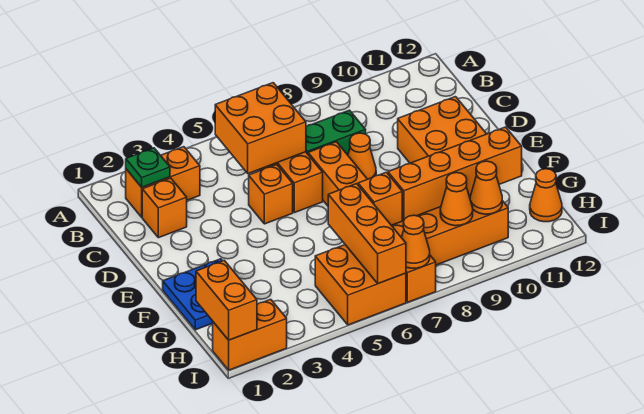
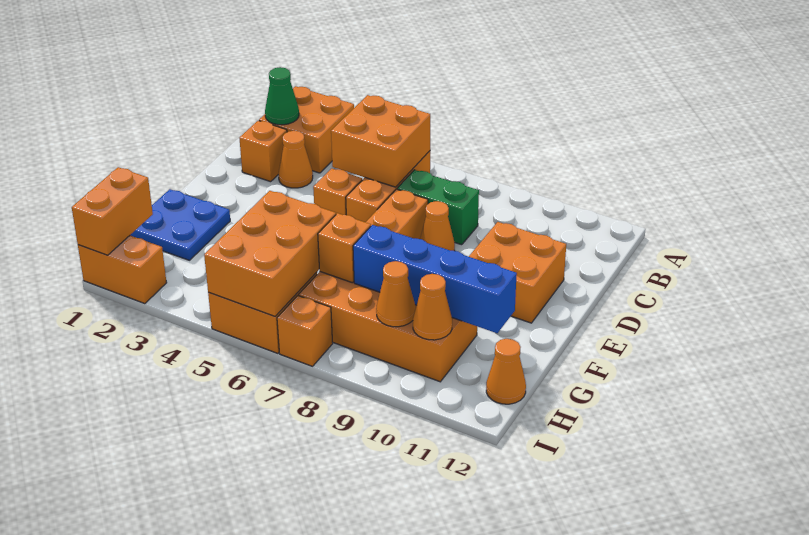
orange 1x2 brick [126,147,200,217] -> orange 2x2 brick [259,86,354,173]
green 1x1 plate [126,148,170,187] -> green 1x1 cone [265,67,299,125]
orange 1x3 brick [328,184,406,284] -> orange 2x3 brick [204,191,336,316]
orange 1x4 brick [388,127,522,220] -> blue 1x4 brick [353,225,517,333]
orange 1x1 cone [401,215,430,268] -> orange 1x1 cone moved to [278,131,313,188]

